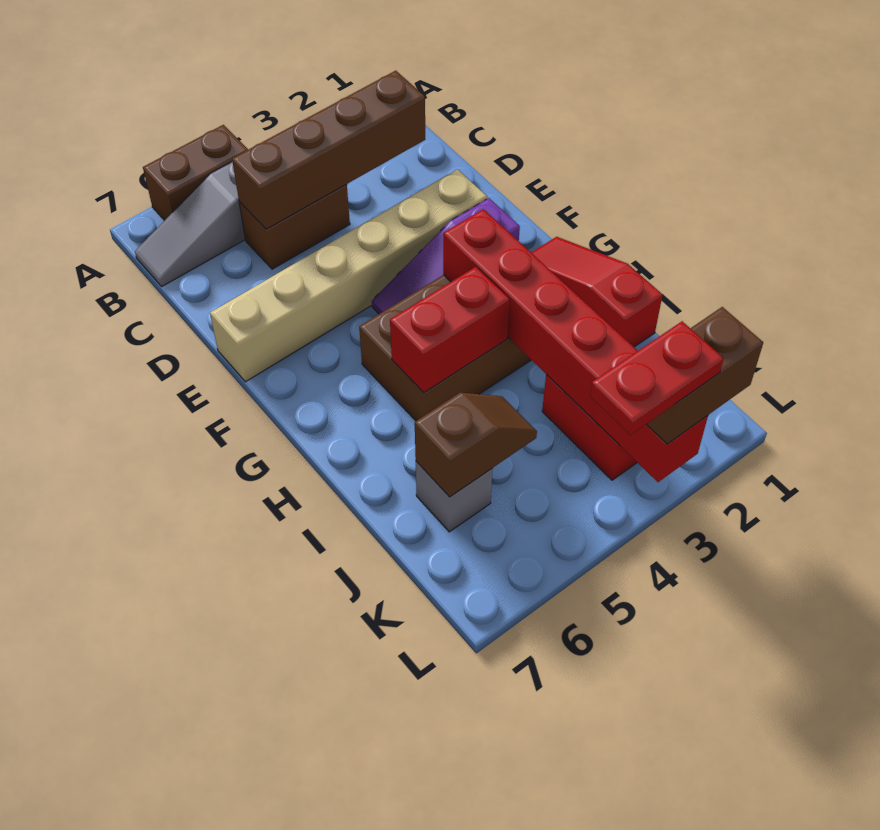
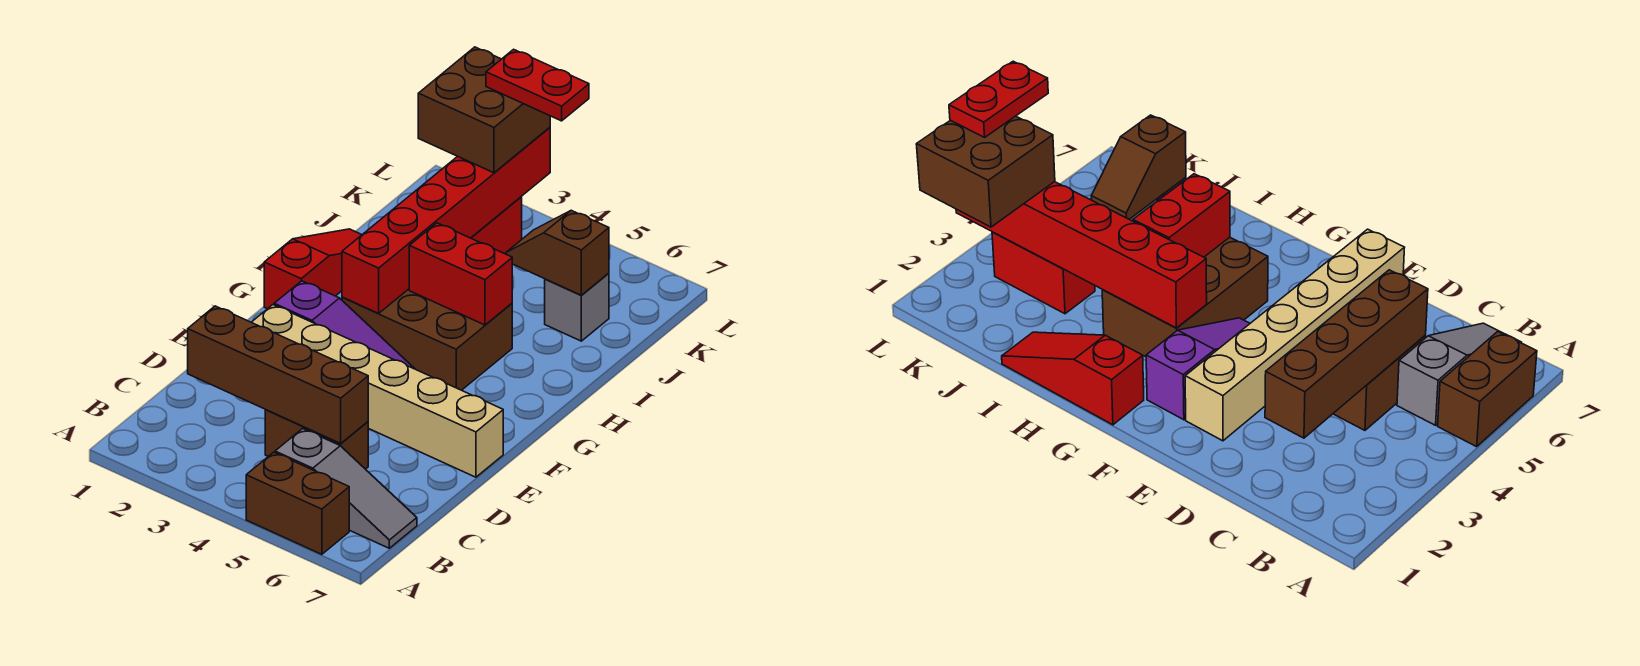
red 1x3 slope [531,237,663,347] -> red 1x3 slope turned to [264,229,362,309]
brown 1x2 brick [646,307,763,444] -> brown 2x2 brick [418,47,550,173]

